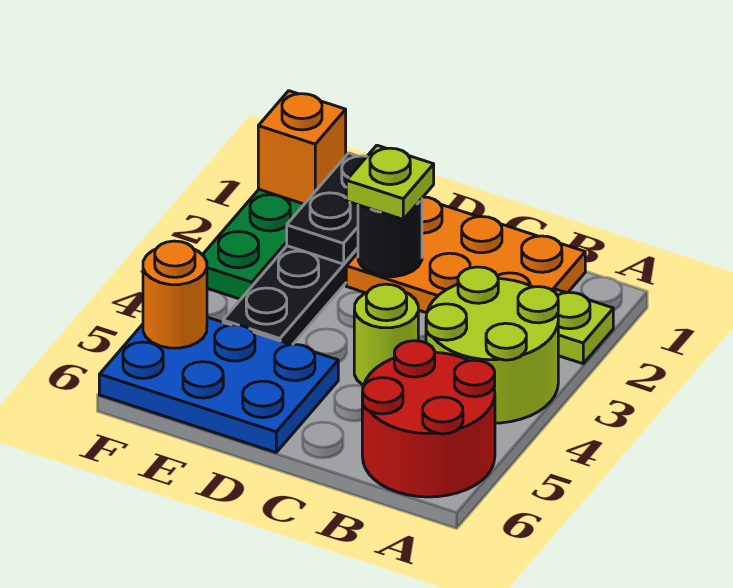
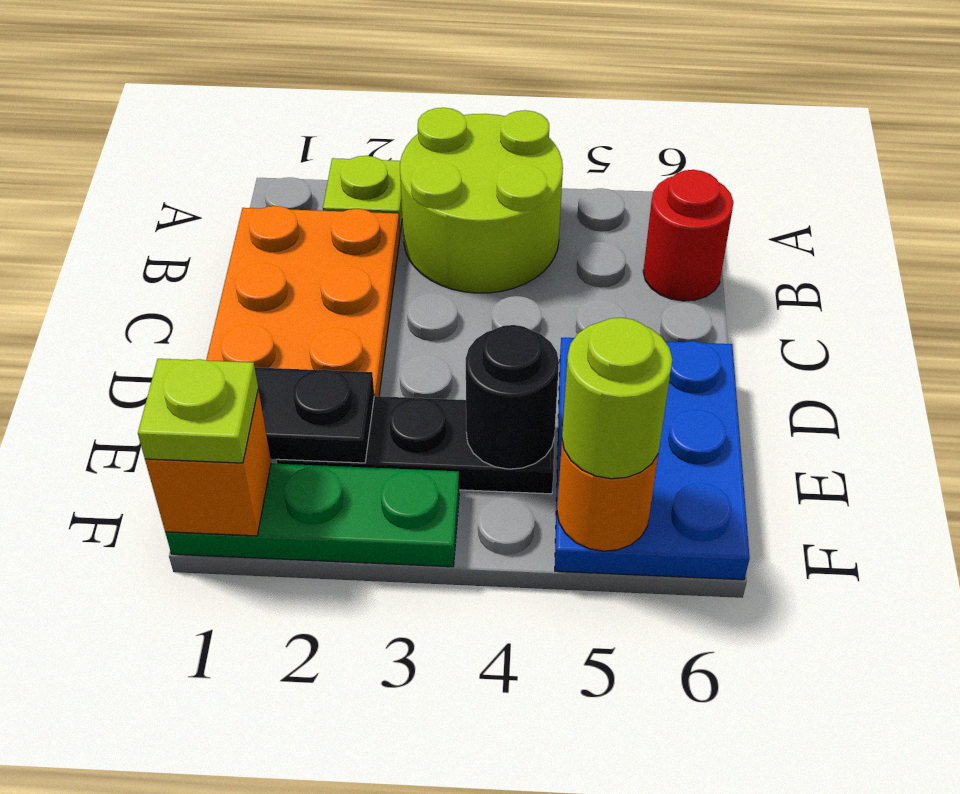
red 2x2 round brick [362,341,495,497] -> red 1x1 round brick [643,170,733,301]
lime 1x1 round brick [354,284,418,385] -> lime 1x1 round brick moved to [562,318,672,479]
black 1x1 round brick [358,199,422,277] -> black 1x1 round brick moved to [466,325,559,469]
lime 1x1 plate [346,145,434,219] -> lime 1x1 plate moved to [138,359,258,463]

